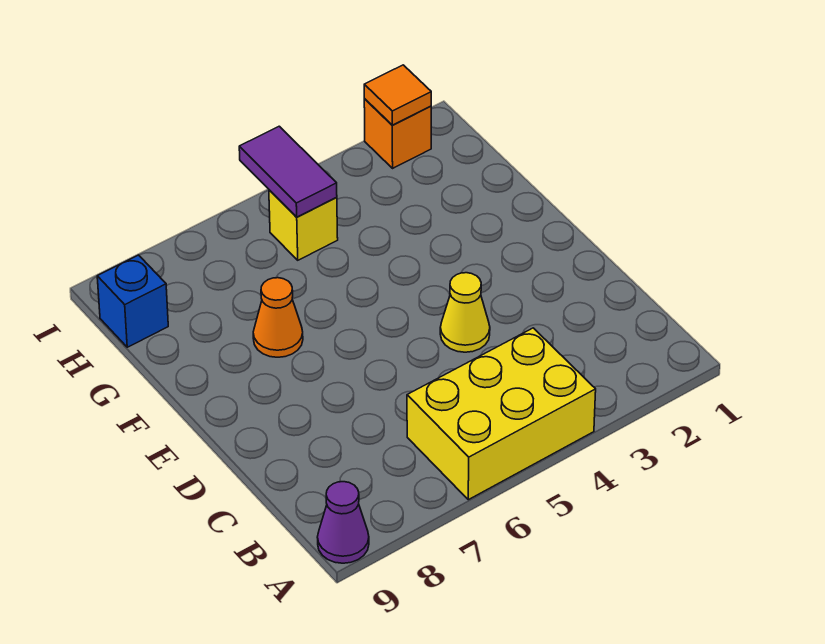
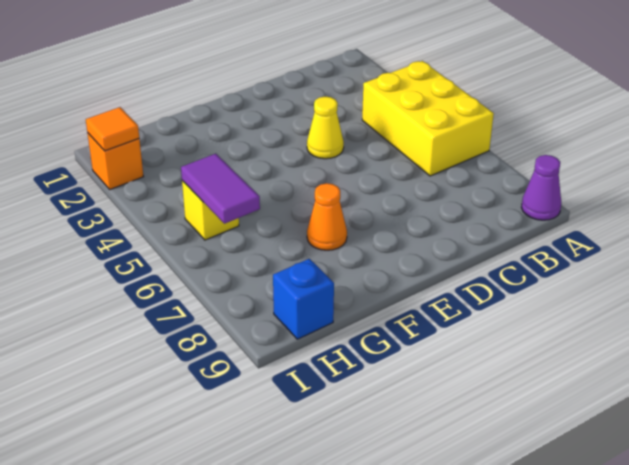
purple 1x2 tile [239,126,337,217] -> purple 1x2 tile turned to [181,154,260,224]

